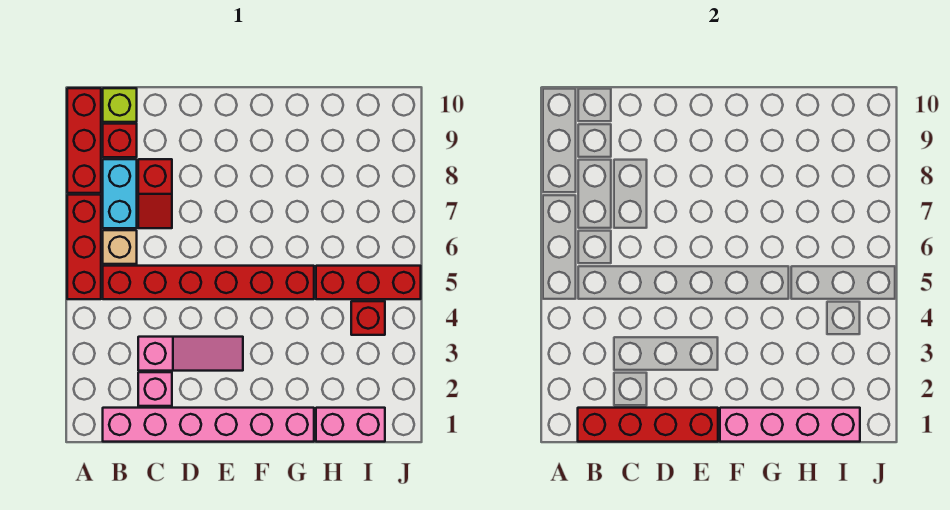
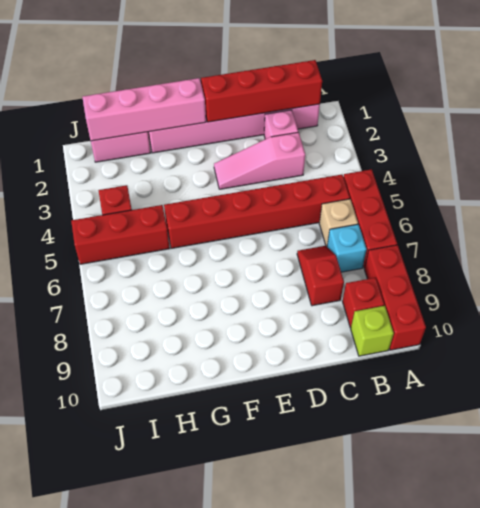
cyan 1x2 brick [103,159,137,228] -> cyan 1x1 brick [327,224,367,272]

